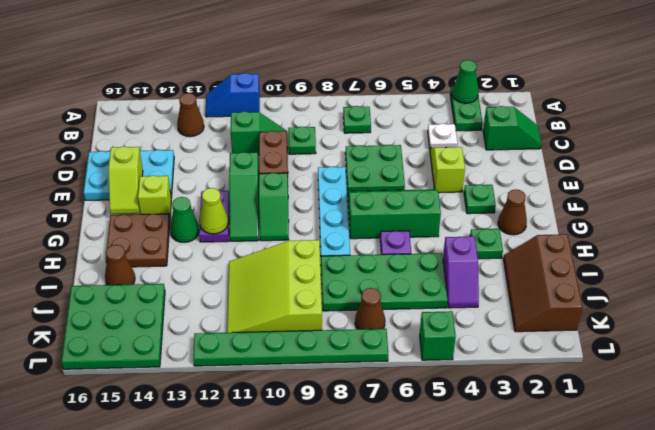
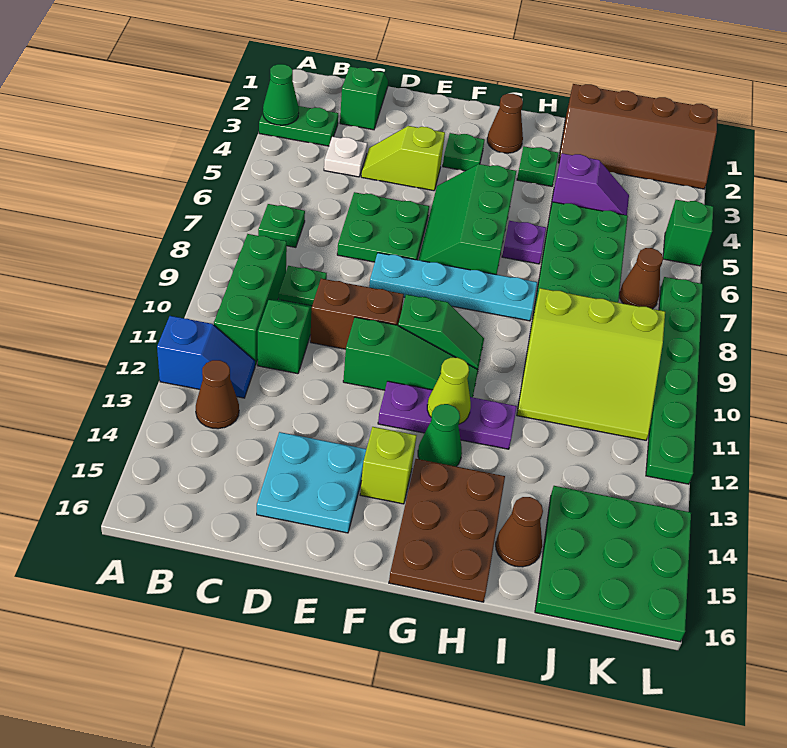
blue 1x2 slope [206,73,260,117] -> blue 1x2 slope turned to [157,316,255,398]
none -> green 1x3 brick [214,234,287,365]
cyan 2x3 plate [84,150,174,200] -> cyan 2x2 plate [257,432,366,533]
lime 1x2 slope [108,146,143,214] -> none
purple 1x2 plate [199,191,230,242] -> purple 1x3 plate [378,381,517,449]
brown 2x2 plate [106,214,170,267] -> brown 2x3 plate [389,459,505,602]
brown 2x3 slope [504,234,582,332] -> brown 2x4 slope [558,84,718,189]

